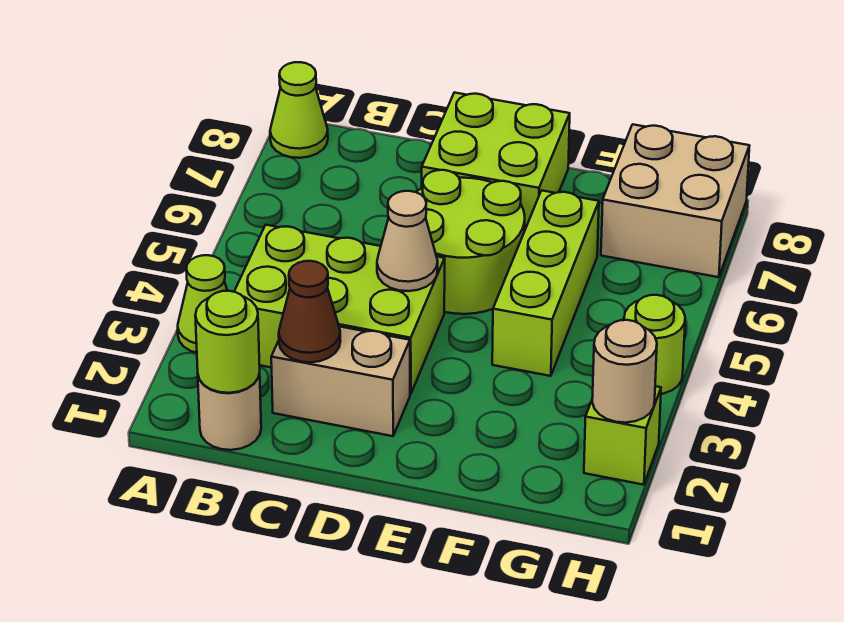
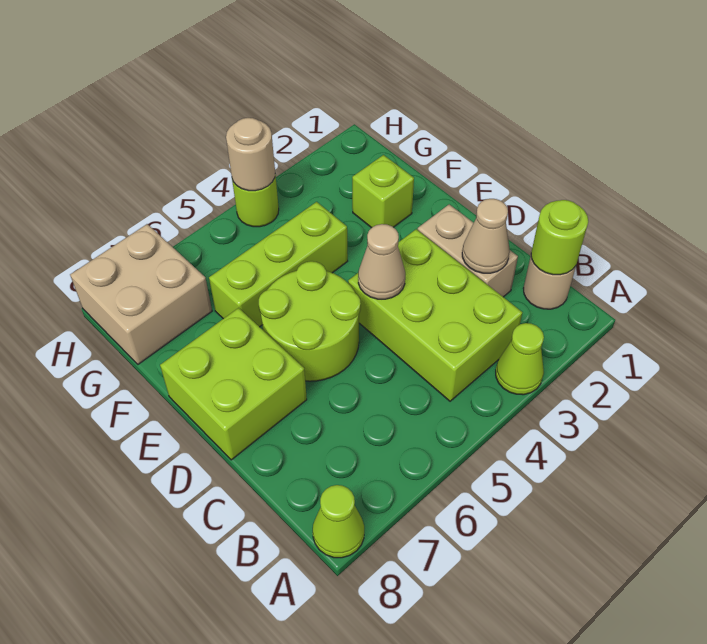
brown 1x1 cone [279,261,340,362] -> tan 1x1 cone [462,199,510,273]
lime 1x1 brick [584,386,661,485] -> lime 1x1 brick moved to [352,155,414,228]
tan 1x1 round brick [592,320,657,423] -> tan 1x1 round brick moved to [226,118,275,191]

